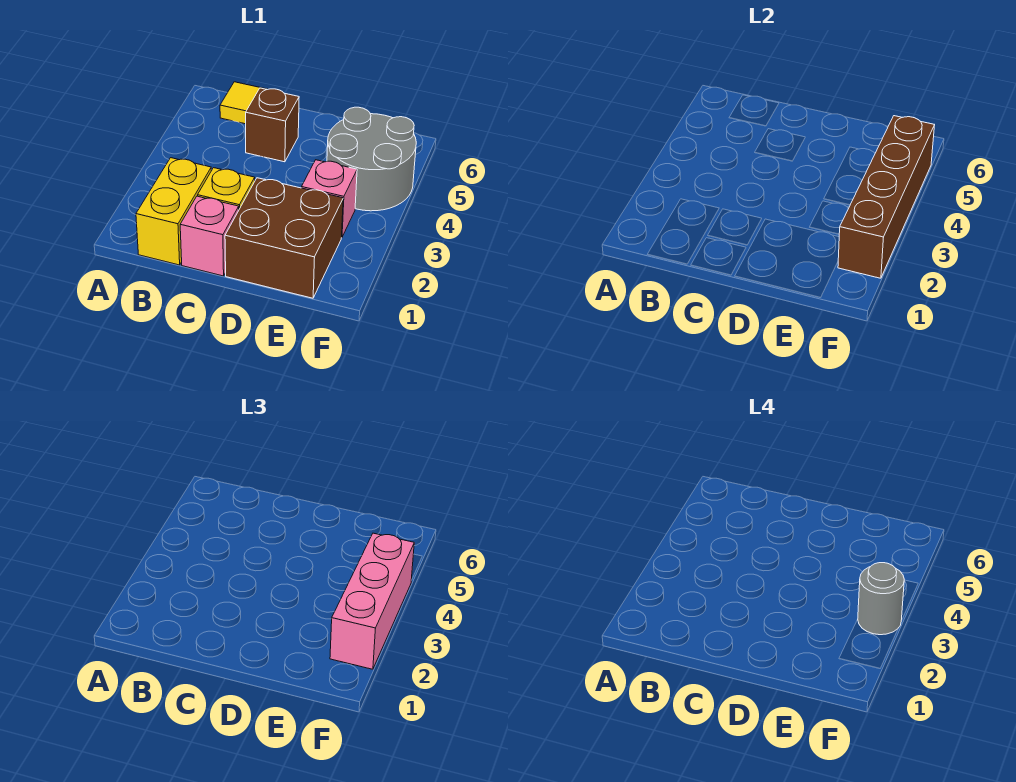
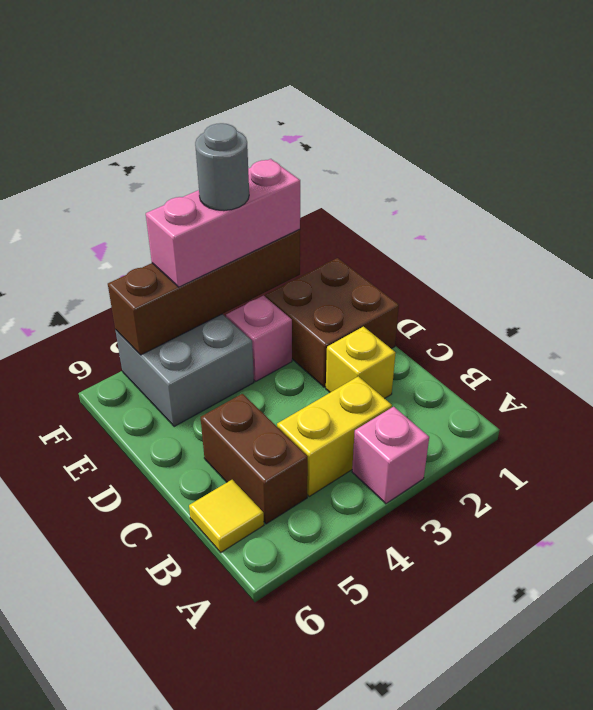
yellow 1x2 brick [136,158,211,265] -> yellow 1x2 brick moved to [277,376,392,496]
pink 1x1 brick [180,196,239,276] -> pink 1x1 brick moved to [352,407,429,504]
brown 1x1 brick [246,88,299,162] -> brown 1x2 brick [201,394,308,524]
grey 2x2 round brick [327,107,416,211] -> grey 2x2 brick [115,314,254,426]

